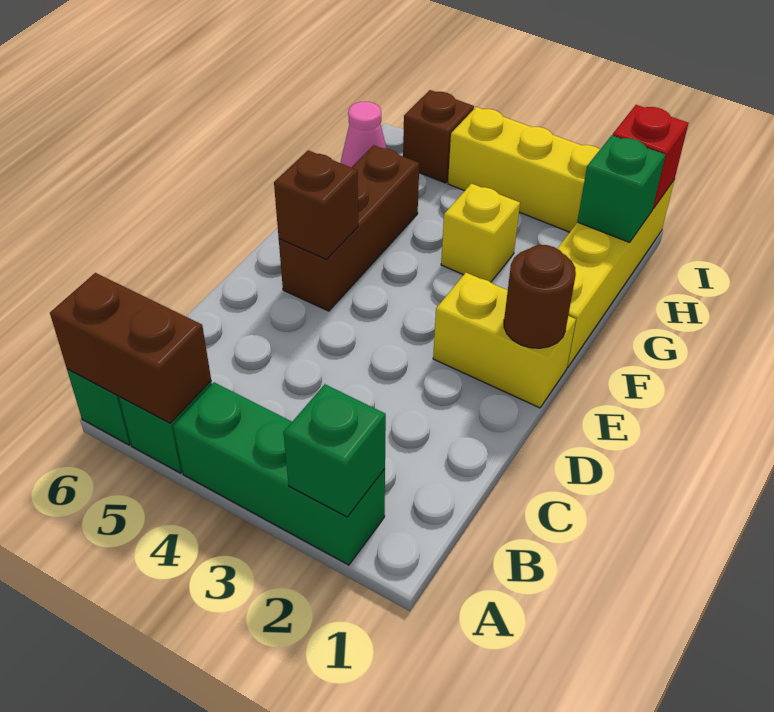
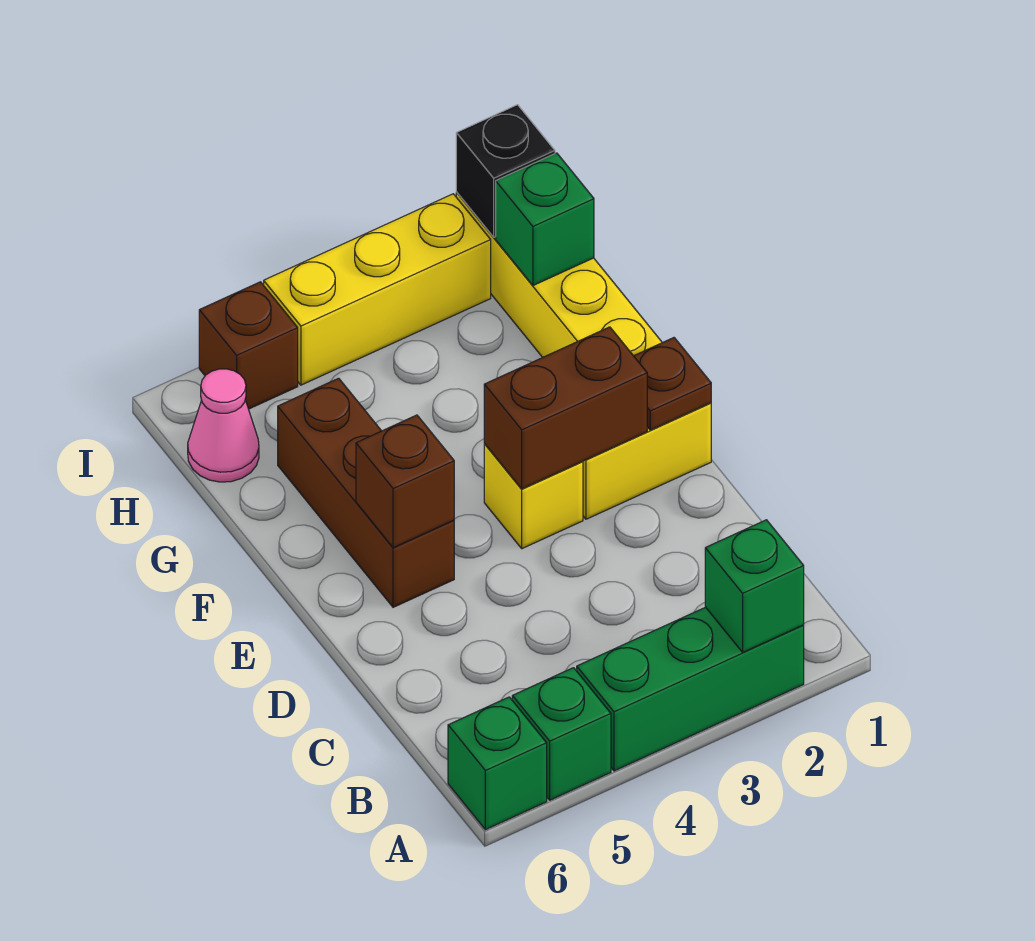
brown 1x2 brick [50,273,211,423] -> brown 1x2 brick moved to [484,327,647,489]
brown 1x1 round brick [504,245,576,348] -> brown 1x1 plate [634,338,711,430]
yellow 1x1 brick [441,184,520,282] -> yellow 1x1 brick moved to [484,444,583,549]
red 1x1 brick [612,105,688,209] -> black 1x1 brick [456,105,555,237]

